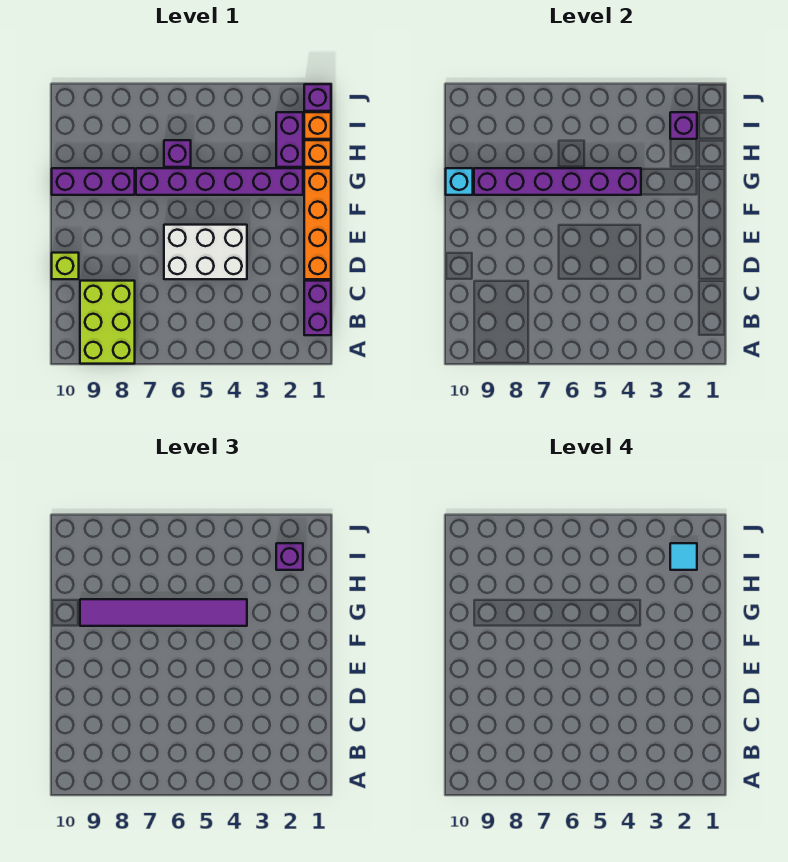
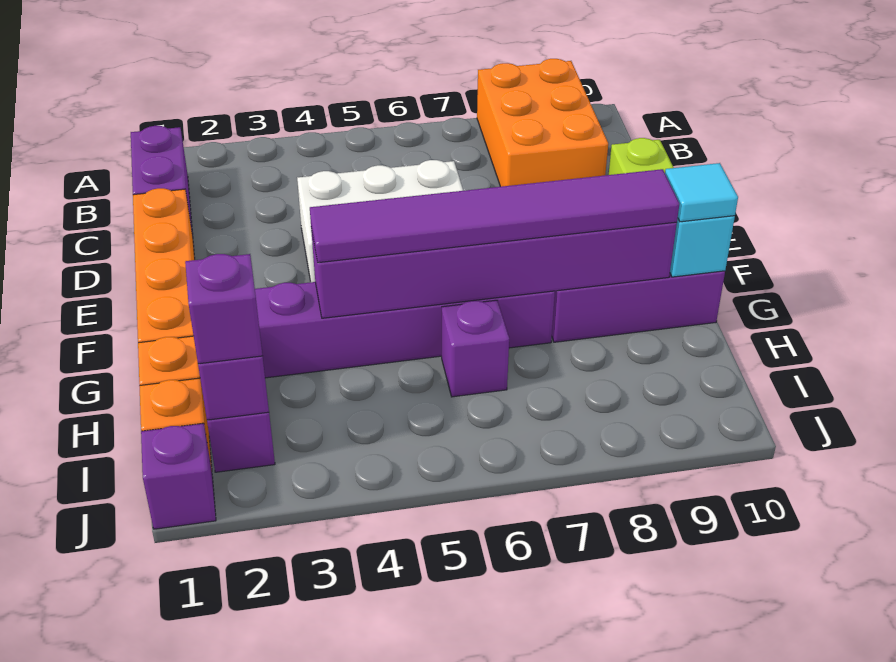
lime 2x3 brick [80,281,135,364] -> orange 2x3 brick [477,59,608,187]
cyan 1x1 tile [670,543,697,570] -> cyan 1x1 tile moved to [665,163,738,222]

